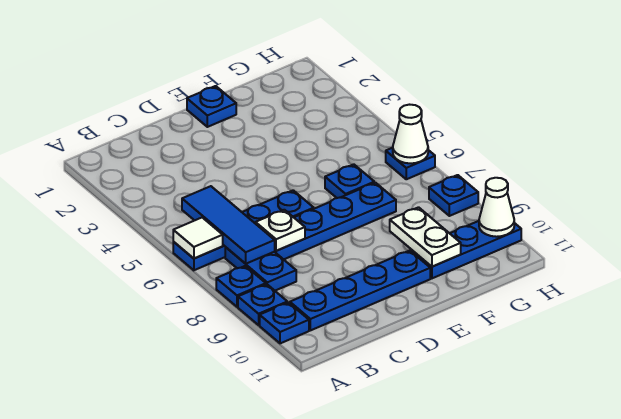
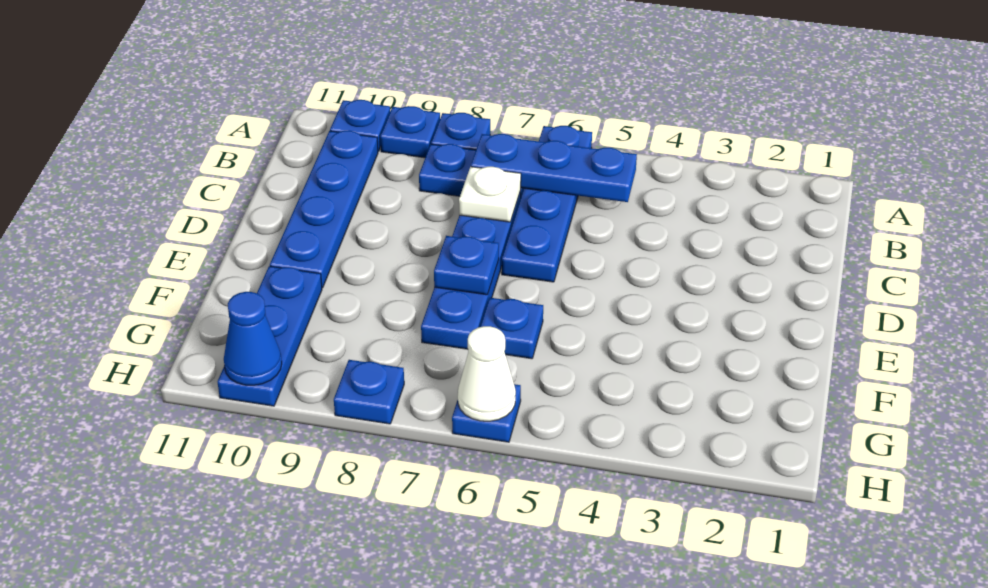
white 1x1 tile [173,218,223,258] -> none
blue 1x3 tile [182,186,275,264] -> blue 1x3 plate [471,134,637,202]
blue 1x1 plate [187,86,236,127] -> blue 1x1 plate moved to [434,236,499,295]
white 1x2 plate [390,207,461,267] -> none
white 1x1 cone [479,178,514,237] -> blue 1x1 cone [224,292,282,385]

